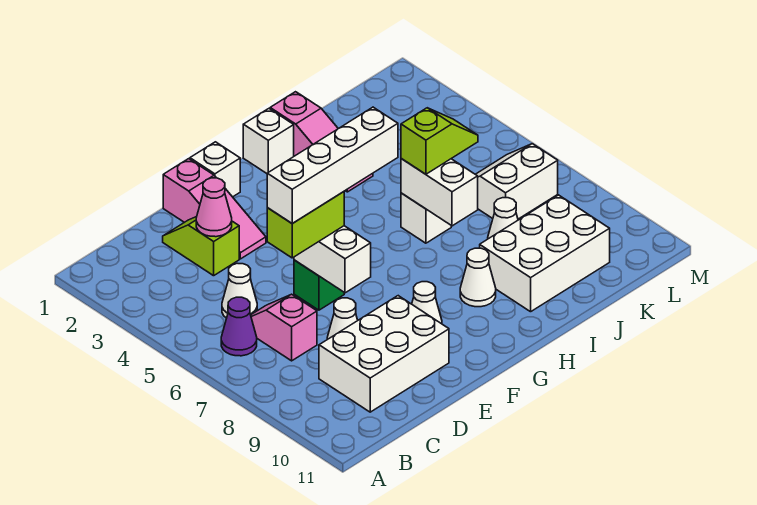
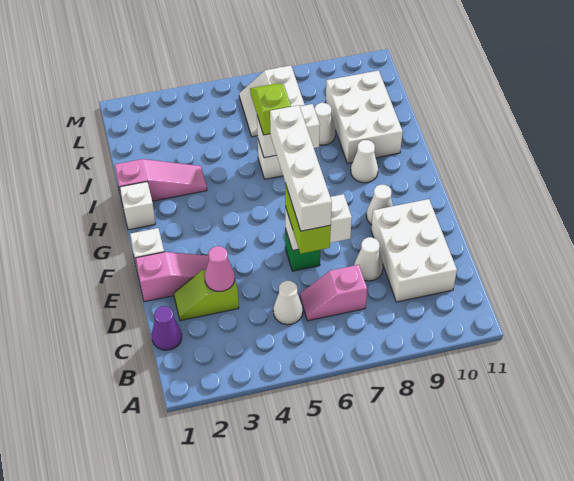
purple 1x1 cone [221,297,257,356] -> purple 1x1 cone moved to [152,306,182,350]

